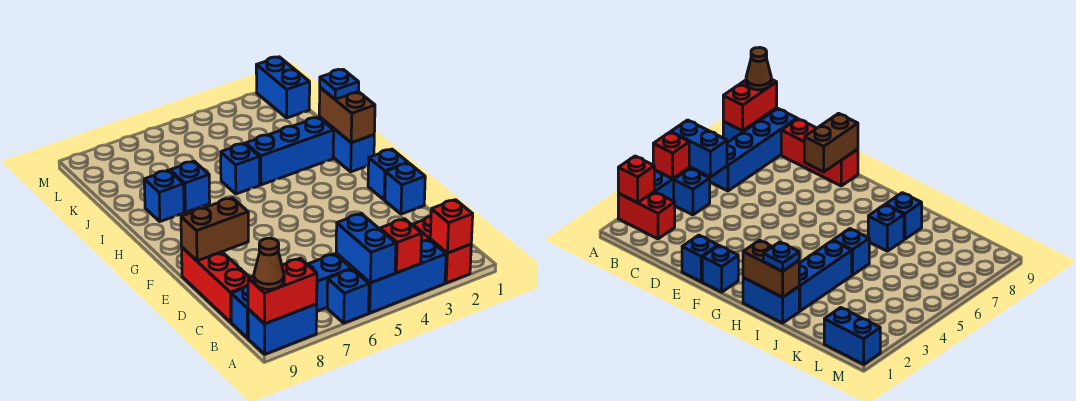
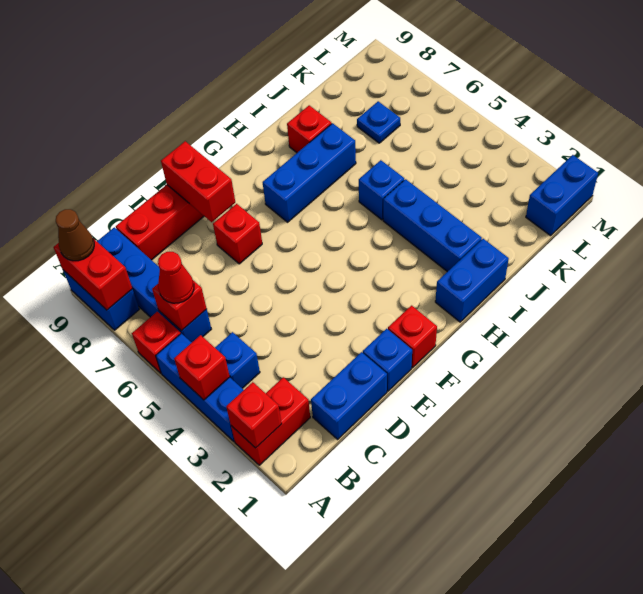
blue 1x2 brick [336,214,396,283] -> blue 1x2 brick moved to [311,352,387,439]
blue 1x1 brick [327,269,369,323] -> red 1x1 brick [132,312,181,373]
none -> red 1x1 brick [152,281,207,331]
none -> red 1x1 cone [158,252,194,303]
none -> red 1x1 brick [213,204,262,264]
brown 1x2 brick [181,198,248,261] -> red 1x2 brick [161,141,235,222]
blue 1x1 brick [368,149,408,200] -> red 1x1 brick [388,306,437,368]
brown 1x2 brick [319,88,375,143] -> none
blue 1x1 plate [320,69,359,99] -> blue 1x1 plate moved to [357,101,400,143]
blue 1x1 brick [170,161,210,212] -> blue 1x3 brick [263,123,356,222]
blue 1x1 brick [144,170,184,222] -> red 1x1 brick [287,105,332,153]

